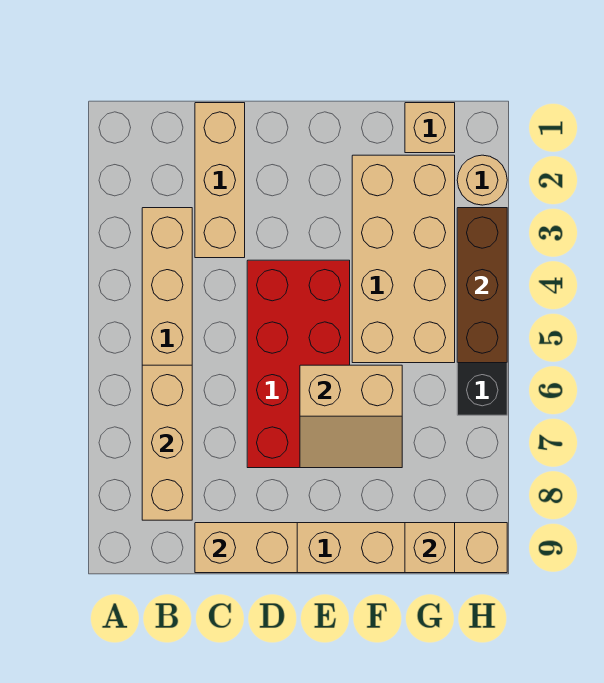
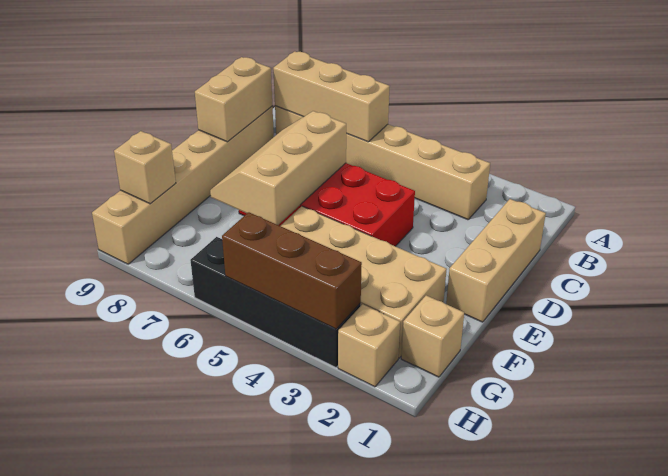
tan 1x3 brick [195,103,245,258] -> tan 1x3 brick turned to [446,199,546,322]
tan 2x2 slope [300,365,402,468] -> tan 2x3 slope [210,111,346,225]
tan 1x1 round brick [457,155,507,205] -> tan 1x1 brick [338,304,400,387]

